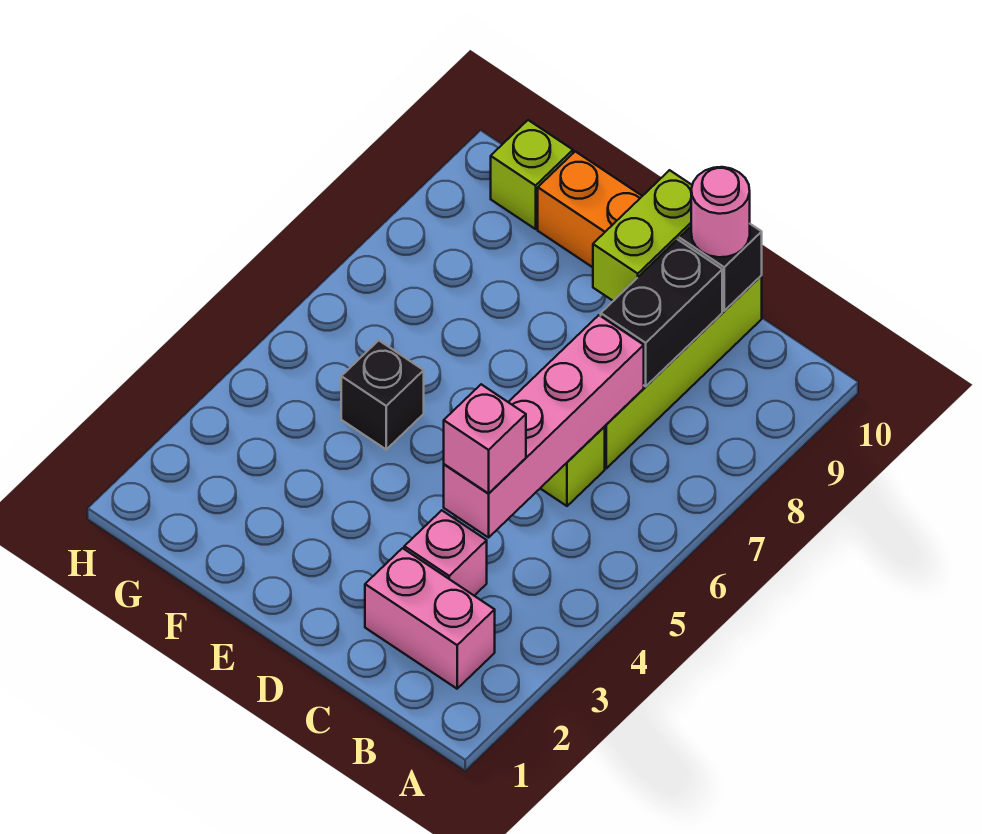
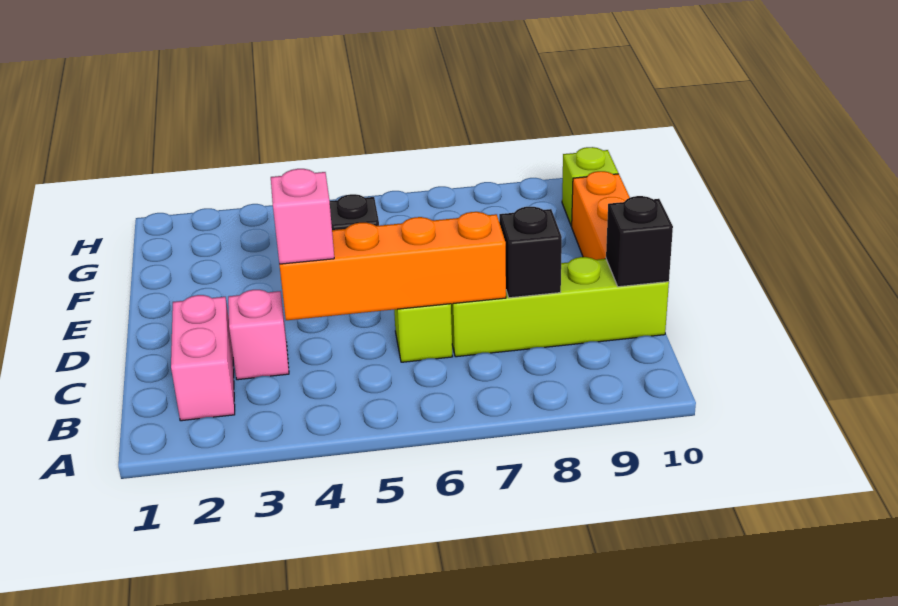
pink 1x4 brick [444,315,644,538] -> orange 1x4 brick [279,212,506,320]
black 1x2 brick [601,240,722,386] -> black 1x1 brick [499,207,562,298]
pink 1x1 round brick [691,167,750,257] -> none
lime 1x2 brick [593,170,692,301] -> none

